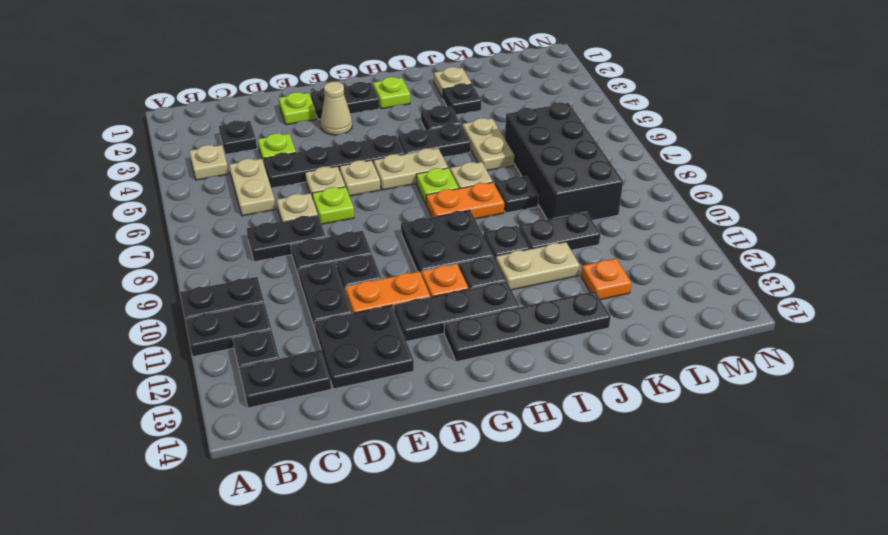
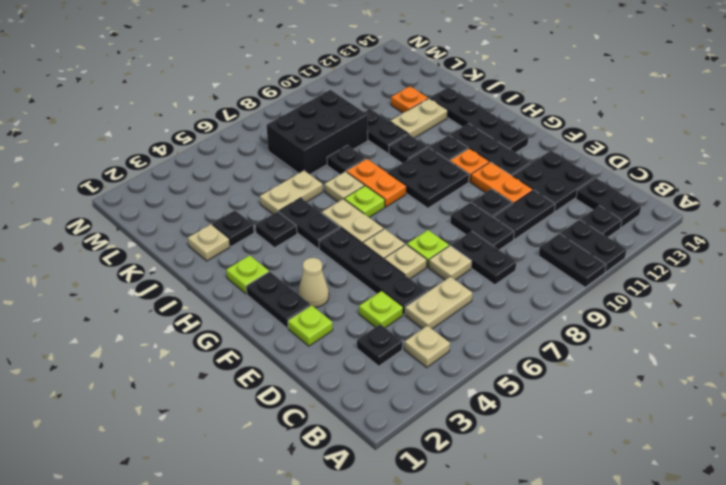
tan 1x2 plate [496,242,580,290] -> tan 1x2 plate turned to [390,99,448,138]
black 2x4 brick [505,102,623,220] -> black 2x3 brick [267,90,368,174]

